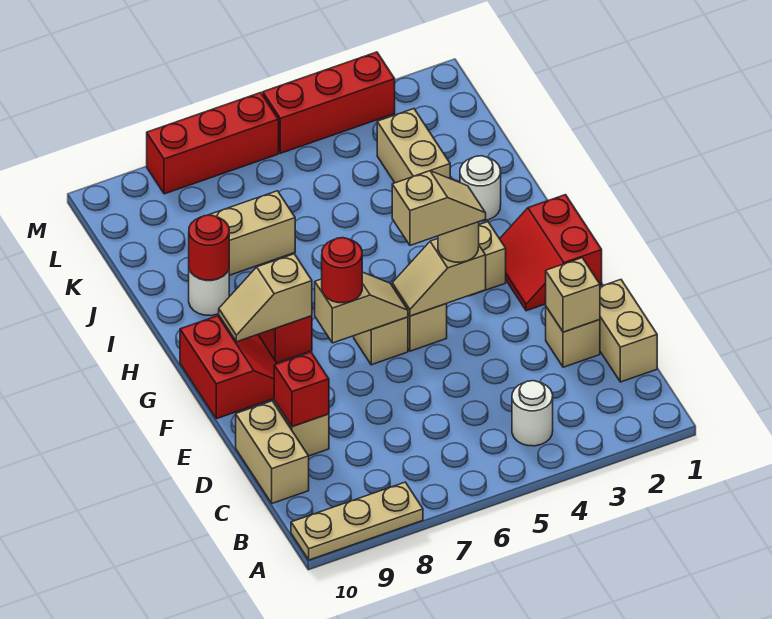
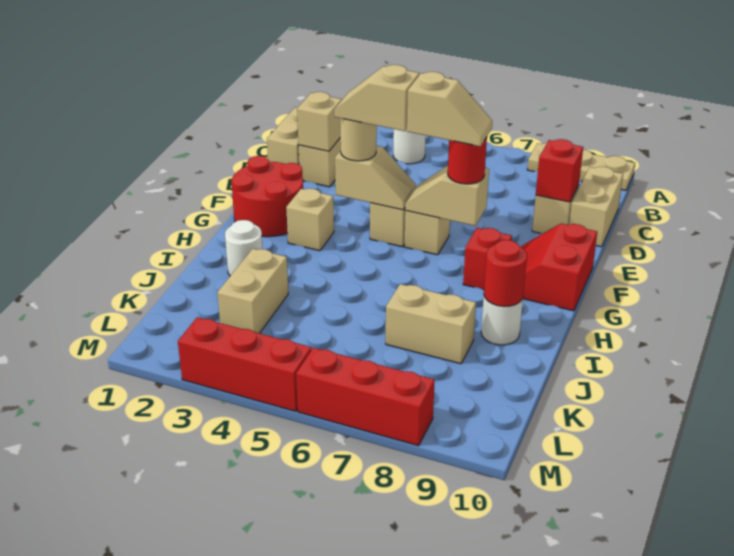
red 2x2 slope [500,195,602,311] -> red 2x2 round brick [231,156,303,237]
tan 1x2 slope [219,254,312,342] -> tan 1x2 slope moved to [407,72,492,146]

